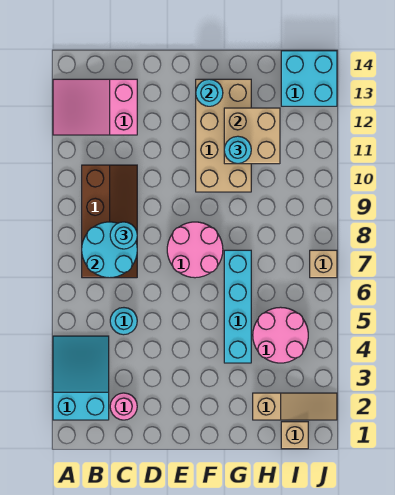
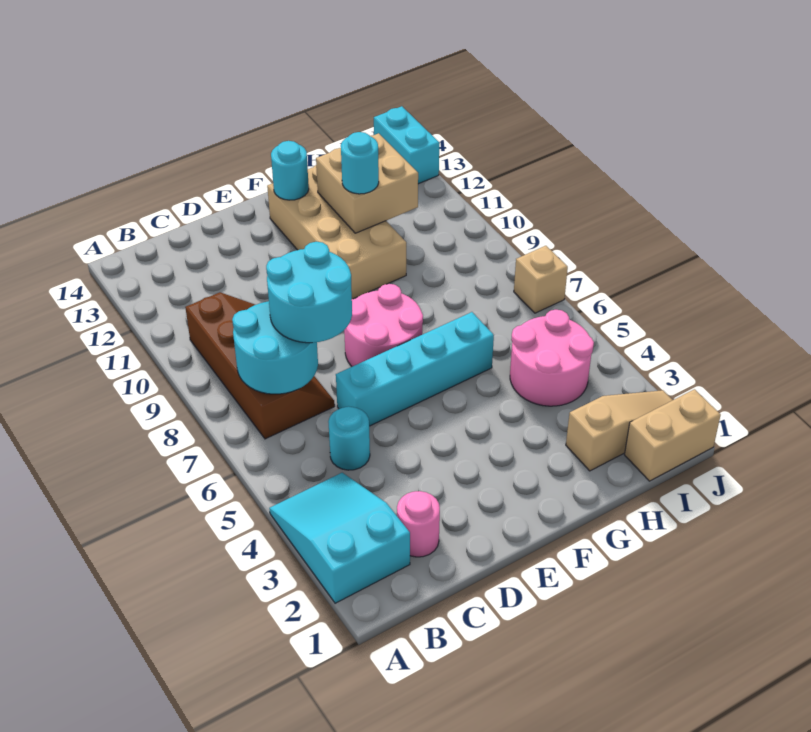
pink 2x3 slope [53,79,137,135] -> none
cyan 1x1 round brick [110,222,137,249] -> cyan 2x2 round brick [266,242,352,343]
cyan 1x4 brick [224,250,251,363] -> cyan 1x4 brick turned to [336,312,494,426]
tan 1x1 brick [281,422,308,449] -> tan 1x2 brick [625,389,721,481]
cyan 2x2 brick [281,51,337,106] -> cyan 1x2 brick [374,106,439,184]

